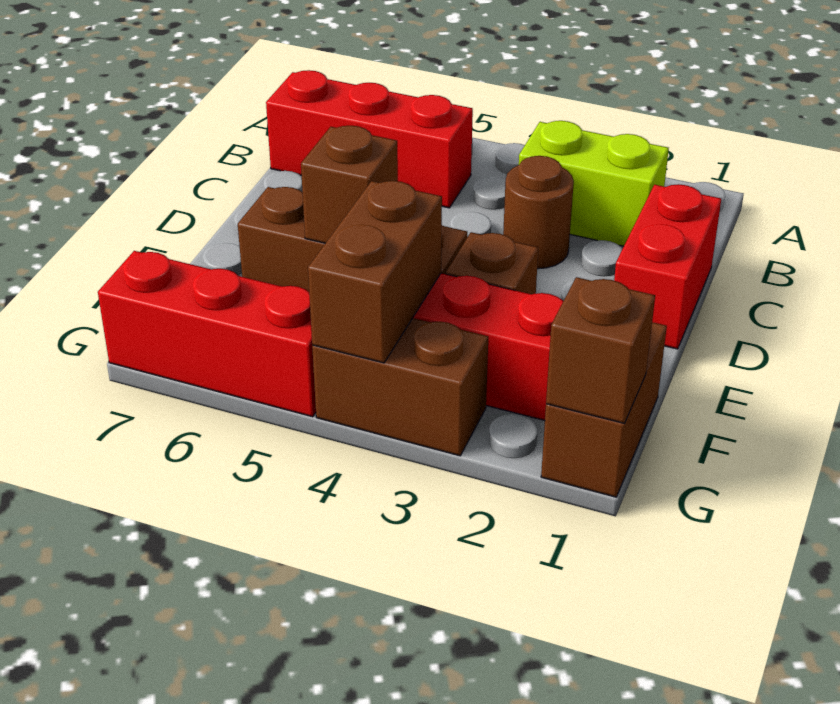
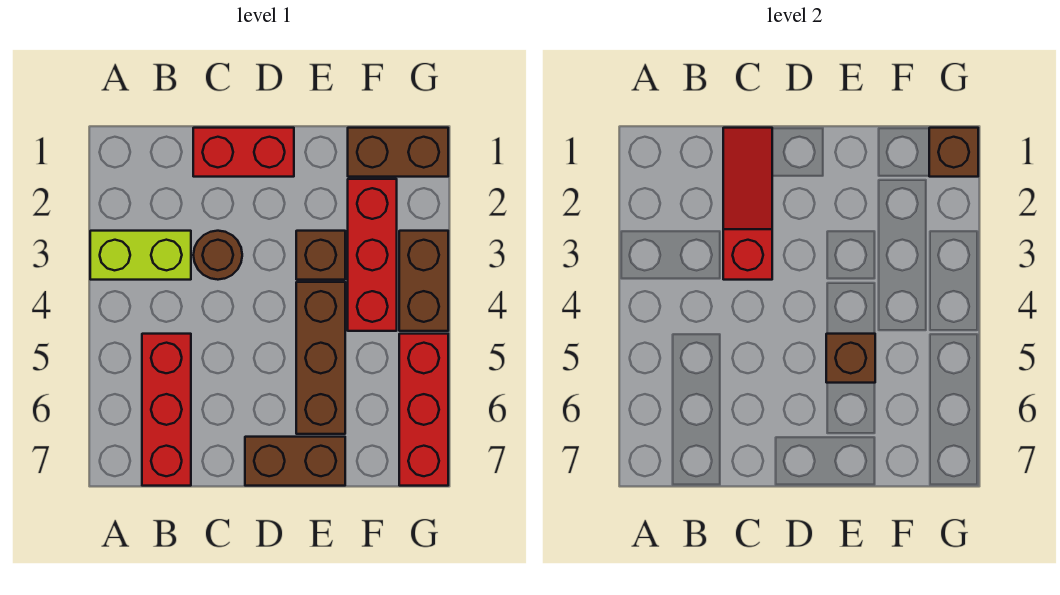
lime 1x2 brick [519,121,669,246] -> lime 1x2 brick turned to [90,231,191,280]
none -> red 1x3 slope [723,128,772,280]
brown 1x2 brick [308,181,442,363] -> brown 1x2 brick moved to [245,437,345,486]

